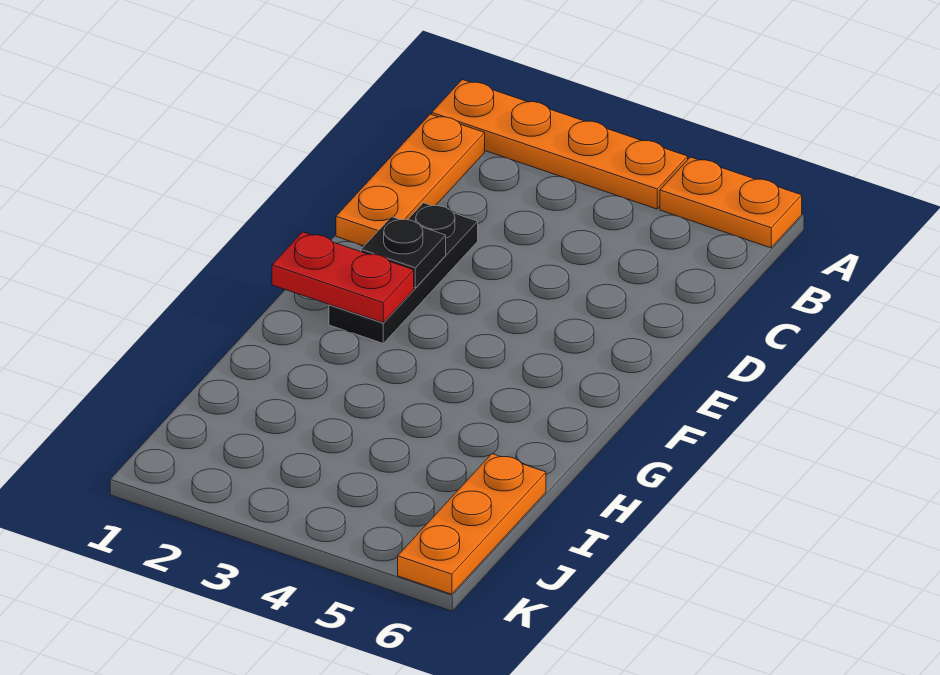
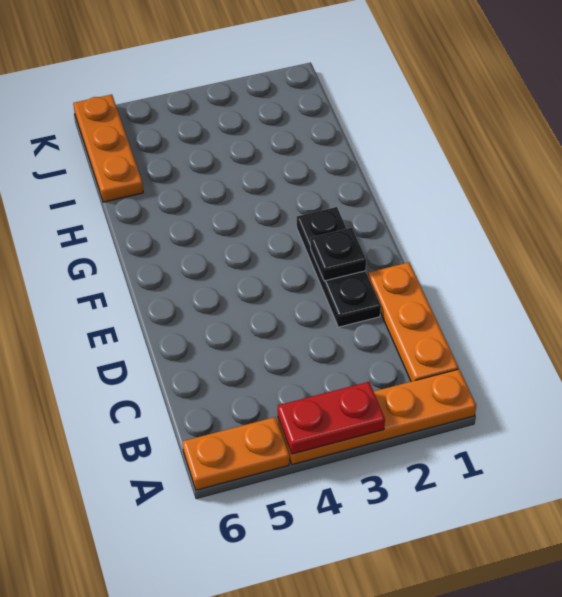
red 1x2 plate [272,232,414,323] -> red 1x2 plate moved to [278,382,385,454]

